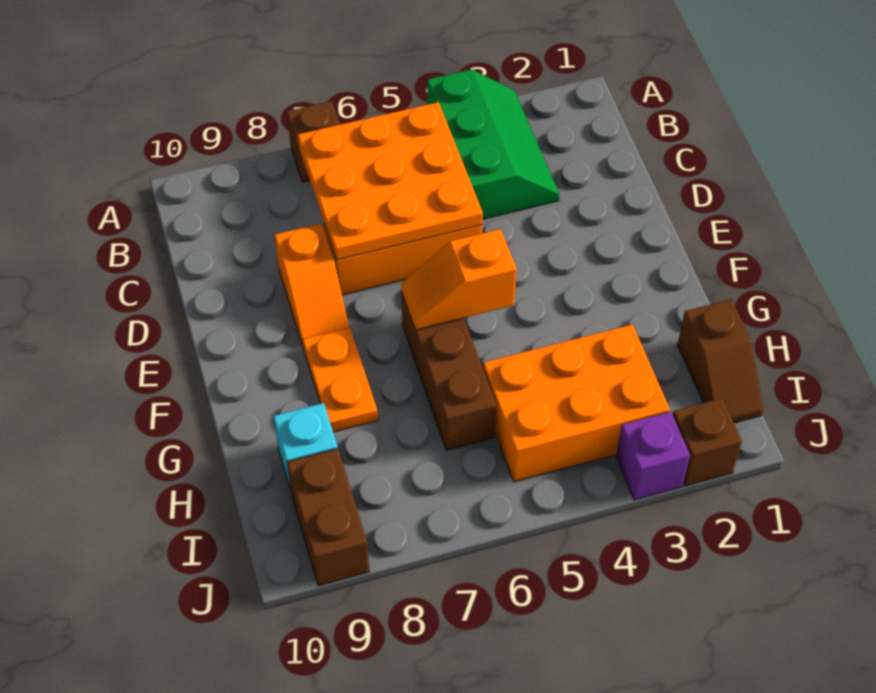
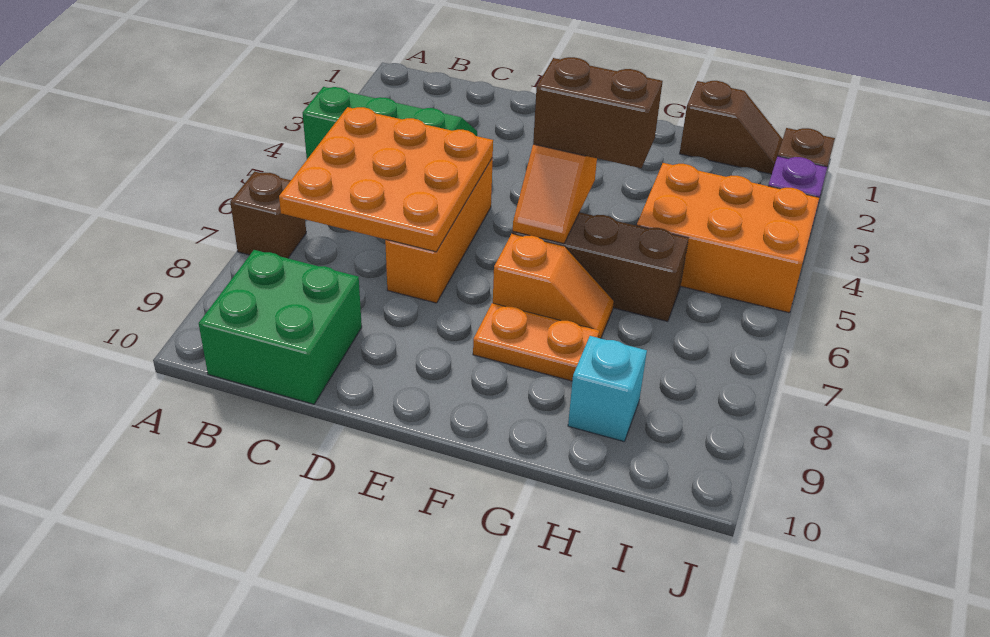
none -> green 2x2 brick [199,250,362,404]
orange 1x2 slope [275,224,349,346] -> orange 1x2 slope moved to [493,234,614,338]
orange 2x3 brick [483,324,670,482] -> orange 2x3 brick turned to [637,163,819,313]
brown 1x2 brick [287,449,369,586] -> brown 1x2 brick moved to [533,57,663,168]

